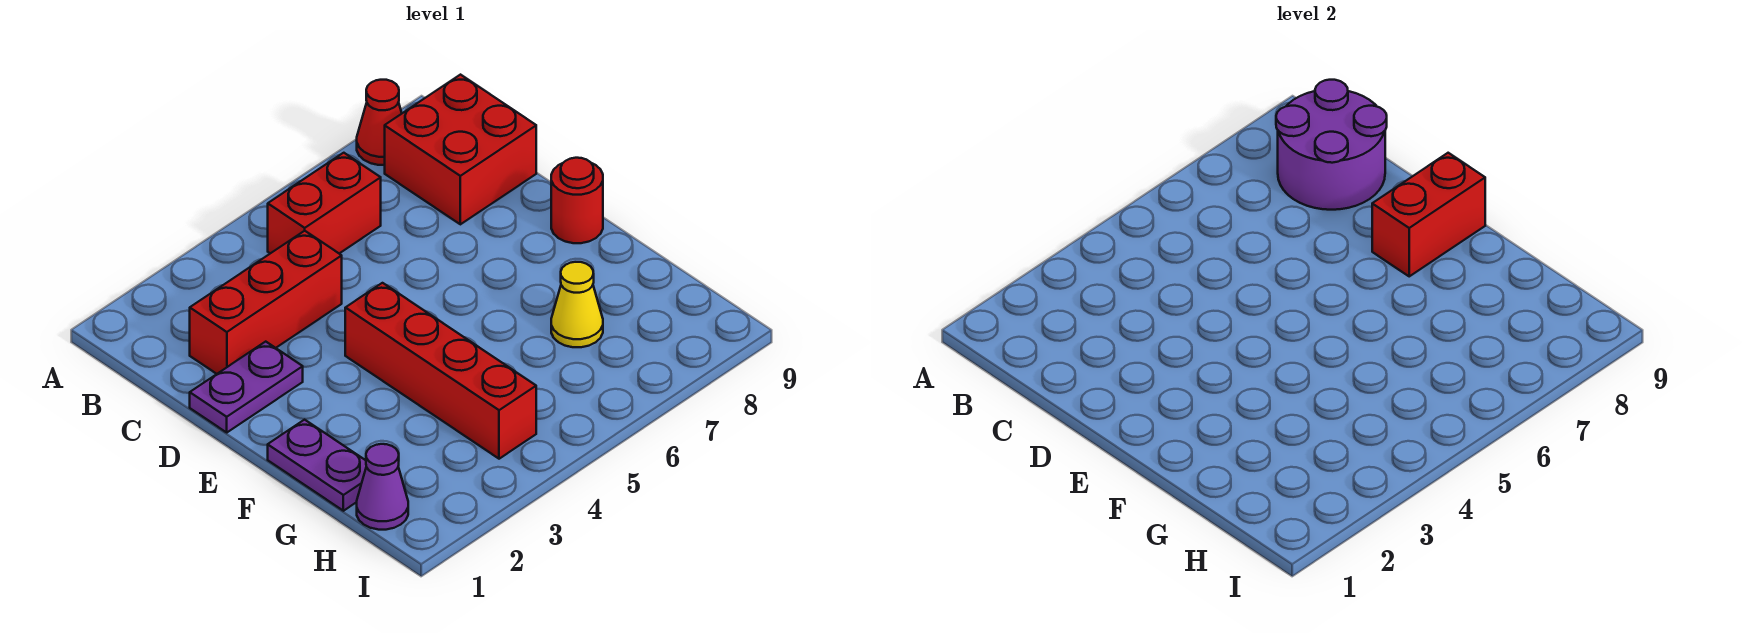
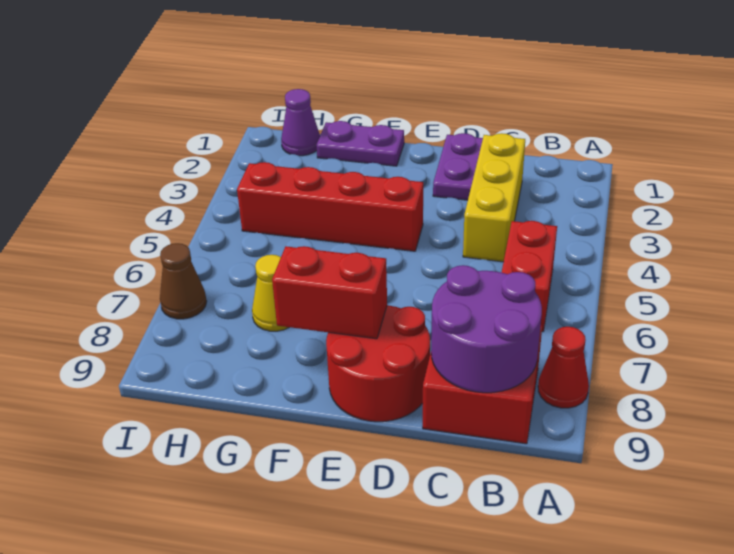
red 1x3 brick [190,231,342,374] -> yellow 1x3 brick [463,133,525,262]
red 1x2 brick [1372,153,1485,276] -> red 1x2 brick turned to [272,246,387,339]
red 1x1 round brick [551,158,603,243] -> red 2x2 round brick [326,305,430,422]
none -> brown 1x1 cone [160,243,207,319]

